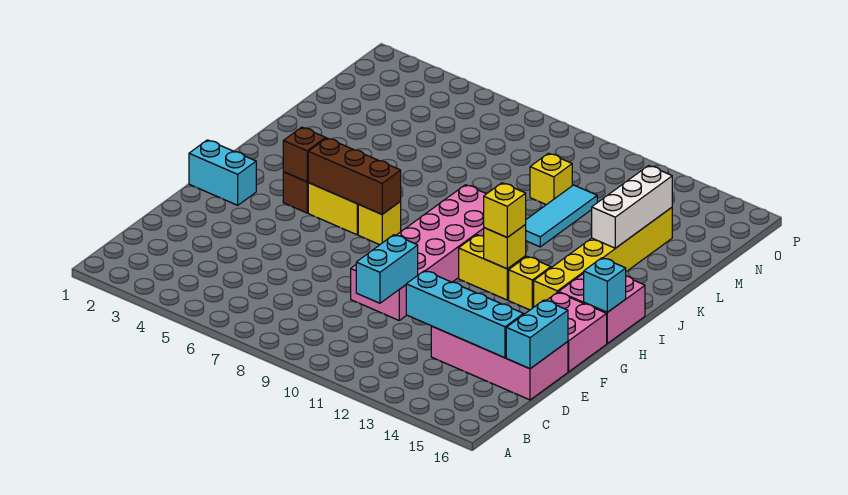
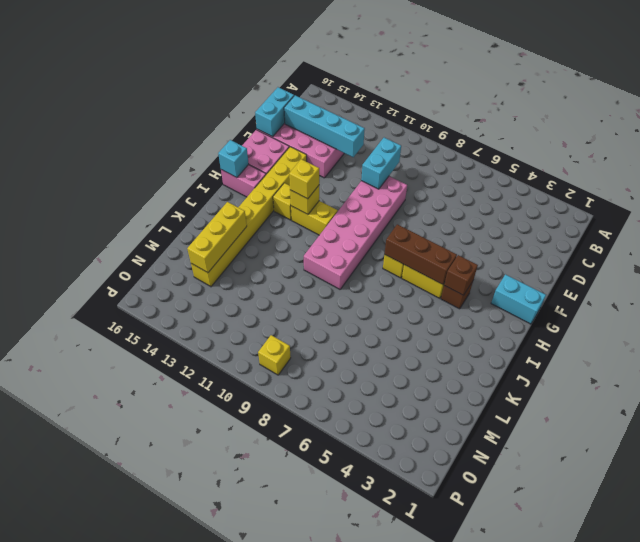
yellow 1x6 brick [534,208,672,307] -> yellow 1x8 brick [191,147,307,287]
pink 2x2 brick [559,273,645,343] -> pink 1x2 brick [221,165,266,197]
cyan 1x3 tile [525,185,597,247] -> none
white 1x3 brick [592,165,672,248] -> yellow 1x3 brick [187,202,247,273]
yellow 1x1 brick [530,153,572,205] -> yellow 1x1 brick moved to [258,335,291,375]

